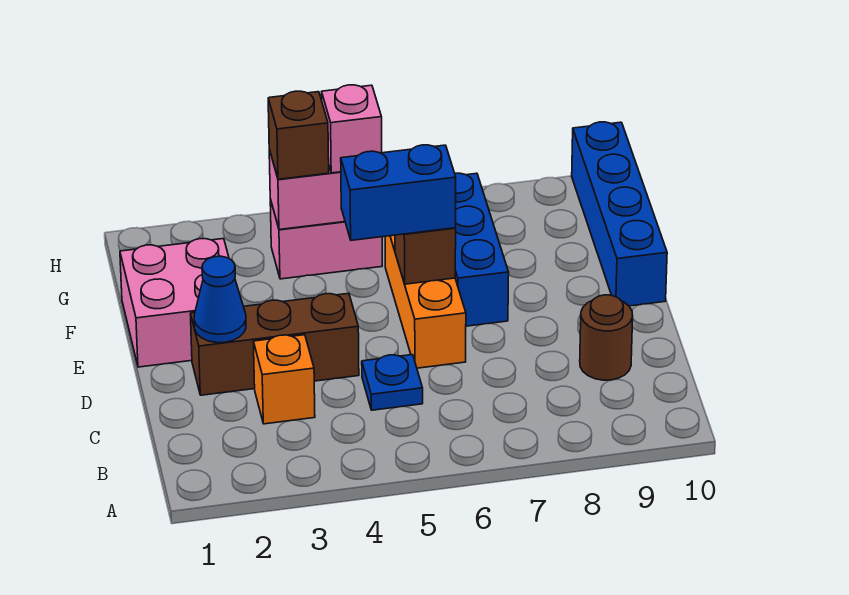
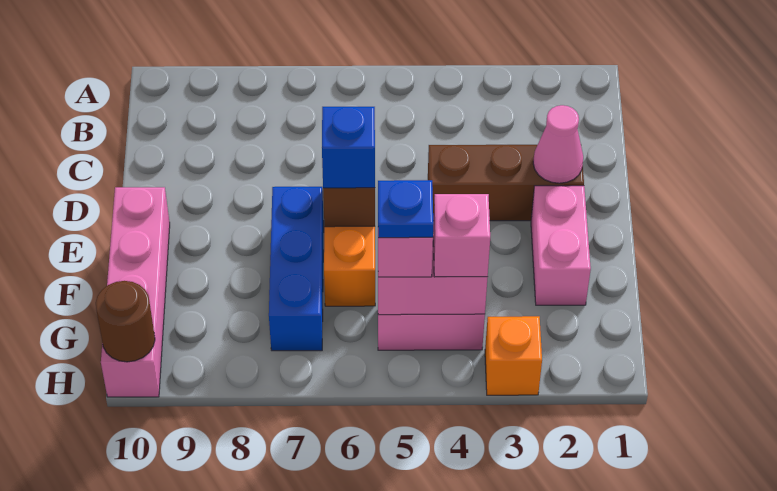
orange 1x1 brick [253,335,315,424] -> orange 1x1 brick moved to [485,316,542,395]
blue 1x1 plate [362,355,423,410] -> blue 1x1 plate moved to [378,180,433,238]
brown 1x1 round brick [580,295,633,380] -> brown 1x1 round brick moved to [96,281,155,362]
blue 1x1 cone [194,256,246,343] -> pink 1x1 cone [533,105,583,183]
pink 2x2 brick [120,239,229,367] -> pink 1x2 brick [531,186,591,305]
blue 1x2 brick [341,145,456,240] -> blue 1x1 brick [322,107,375,188]
blue 1x4 brick [572,122,667,306] -> pink 1x4 brick [101,187,170,397]
brown 1x1 brick [268,91,329,179] -> pink 1x1 brick [433,194,490,277]

